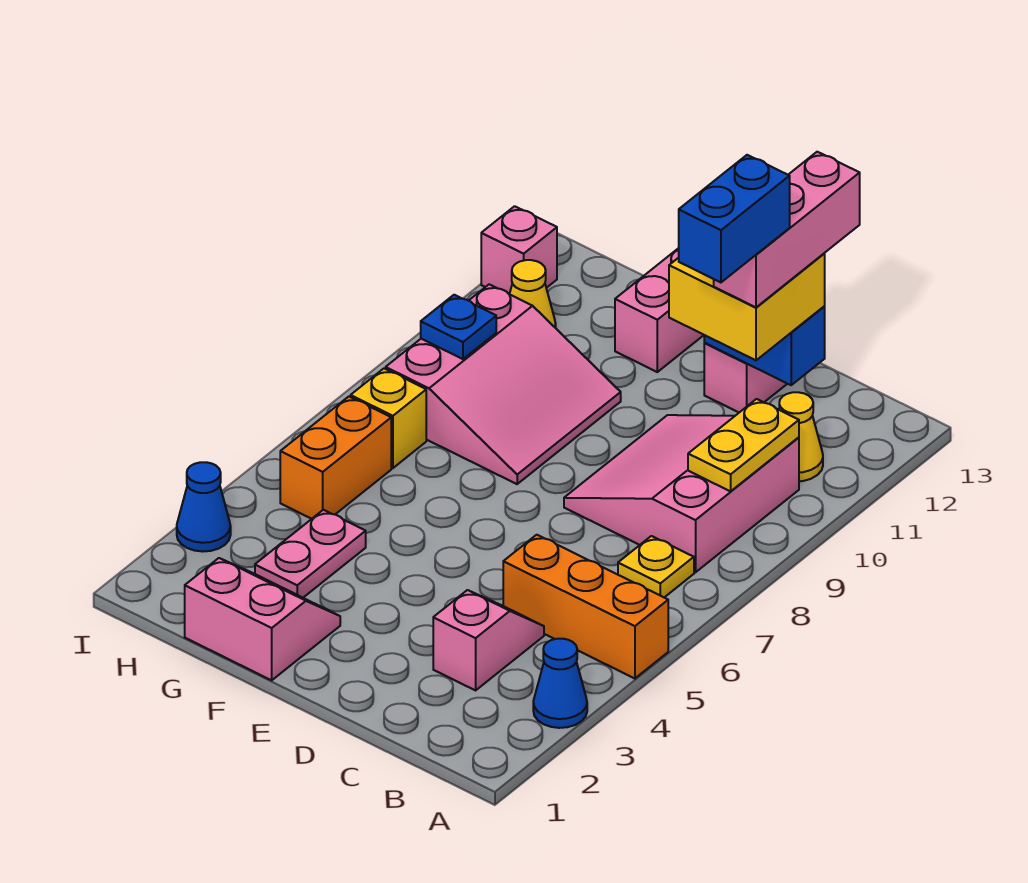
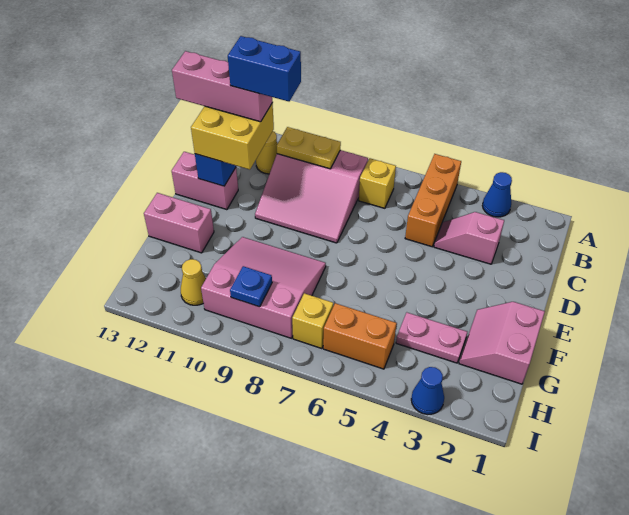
yellow 1x1 plate [618,536,694,597] -> yellow 1x1 brick [359,158,396,208]
pink 1x1 brick [481,206,557,294] -> none

